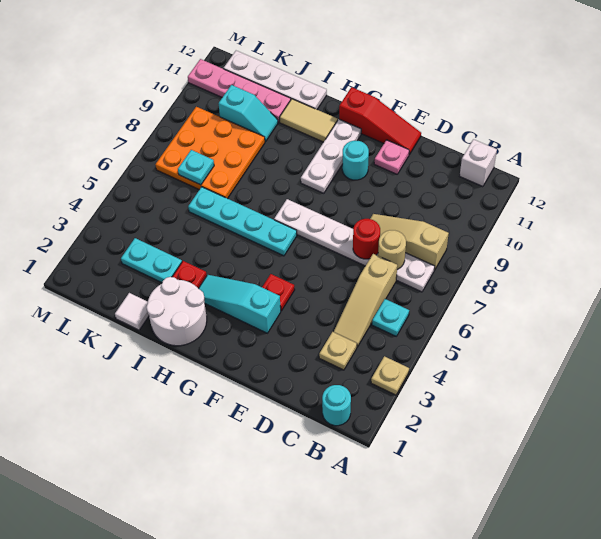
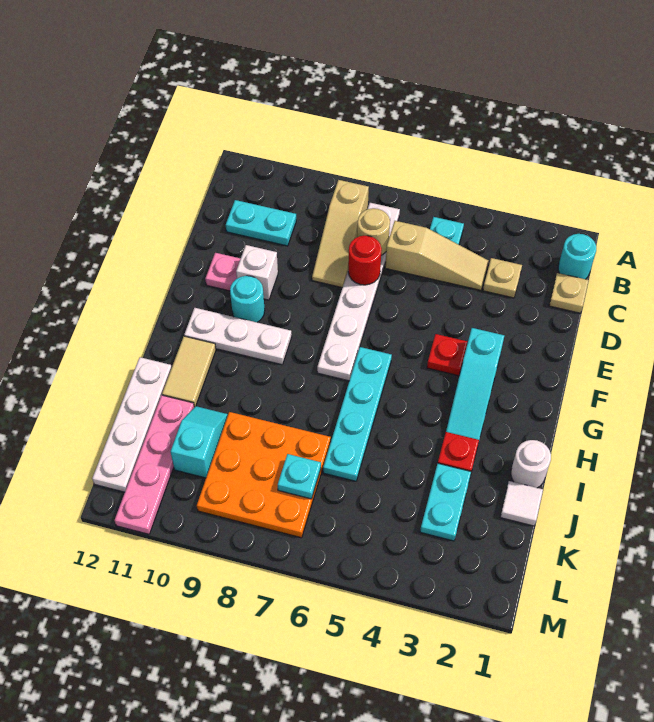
tan 1x1 plate [371,356,409,395] -> tan 1x1 plate moved to [549,273,589,313]
white 1x1 brick [460,139,497,187] -> white 1x1 brick moved to [236,245,278,300]
none -> cyan 1x2 plate [226,200,296,246]
red 1x3 slope [339,87,421,155] -> none
white 2x2 round brick [147,277,207,346] -> white 1x1 round brick [511,440,551,488]

